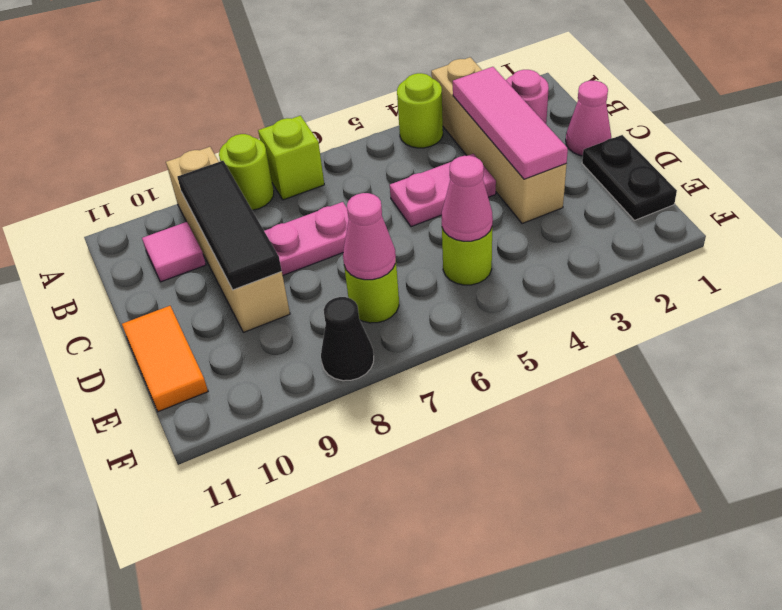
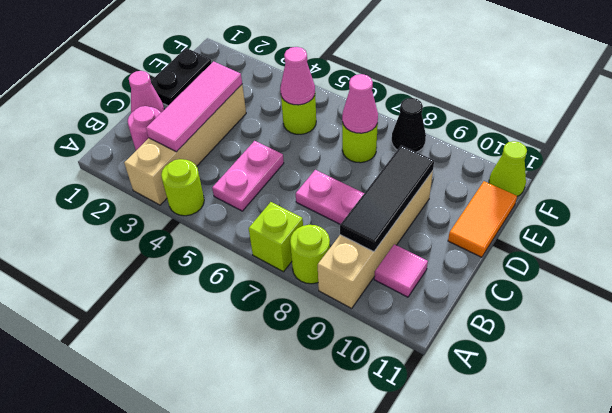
pink 1x2 plate [390,154,496,227] -> pink 1x2 plate turned to [212,141,284,211]
none -> lime 1x1 cone [489,141,527,196]

